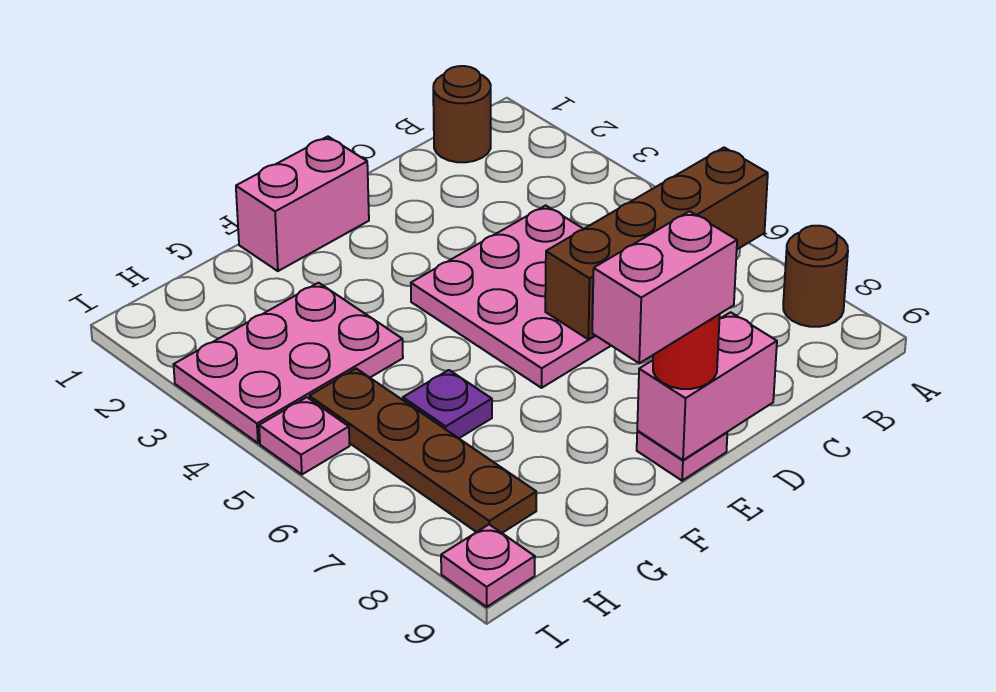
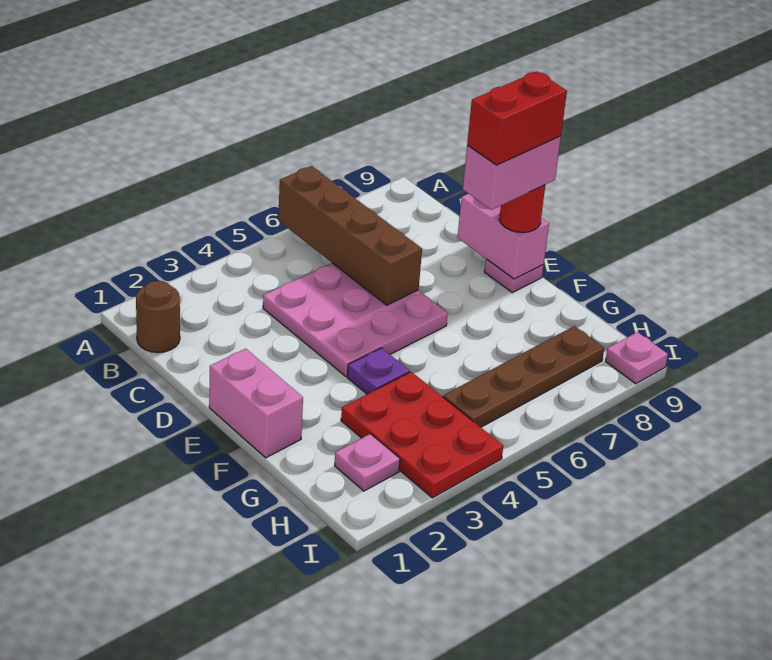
brown 1x1 round brick [783,226,848,327] -> none
none -> red 1x2 brick [467,71,567,165]
pink 1x2 brick [592,211,737,363] -> pink 1x2 brick turned to [463,136,561,210]
pink 2x3 plate [174,283,403,443] -> red 2x3 plate [341,372,503,498]
purple 1x1 plate [403,370,492,438] -> purple 1x1 plate moved to [347,348,410,394]
pink 1x1 plate [259,397,350,475] -> pink 1x1 plate moved to [335,434,400,491]

